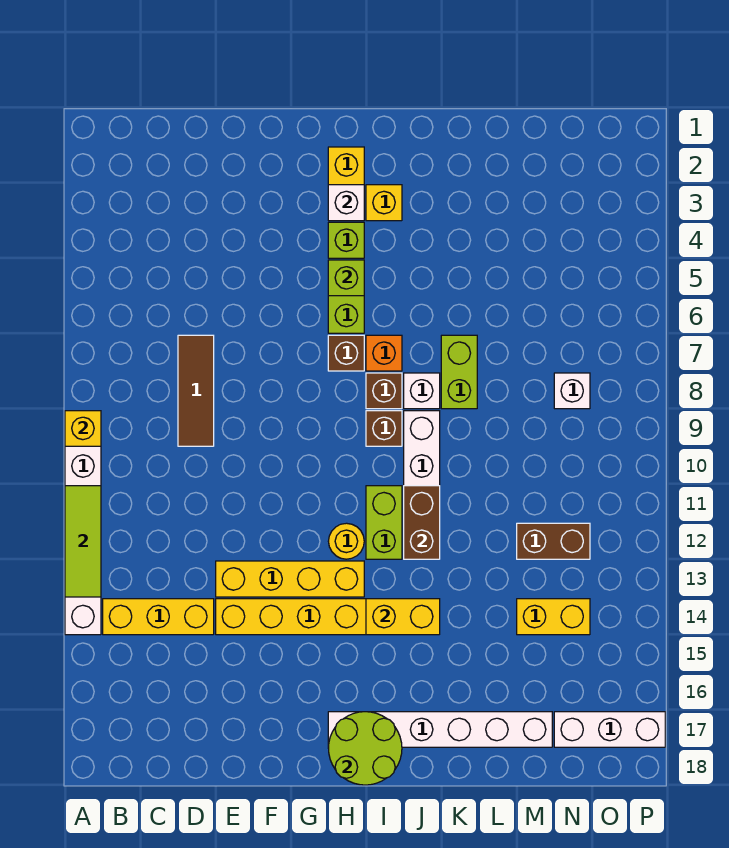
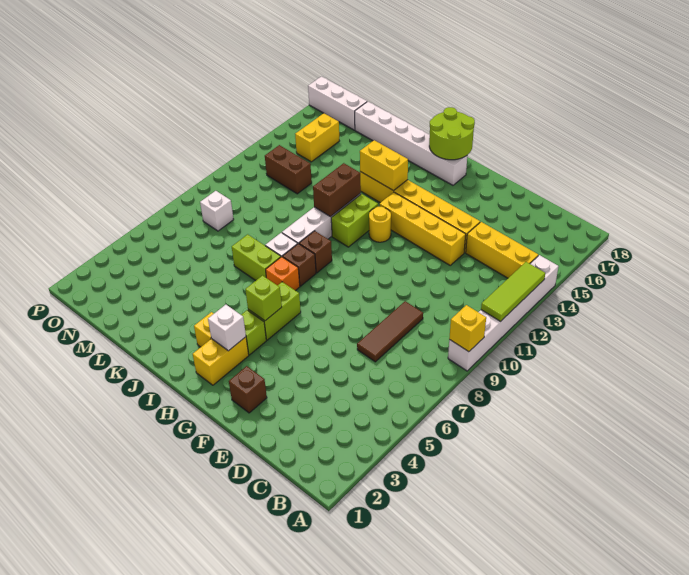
brown 1x1 brick [328,335,364,371] -> brown 1x1 brick moved to [229,366,267,413]
lime 1x2 brick [441,335,477,409] -> lime 1x2 brick turned to [232,234,281,280]
yellow 1x2 brick [517,599,590,635] -> yellow 1x2 brick turned to [295,113,339,162]

